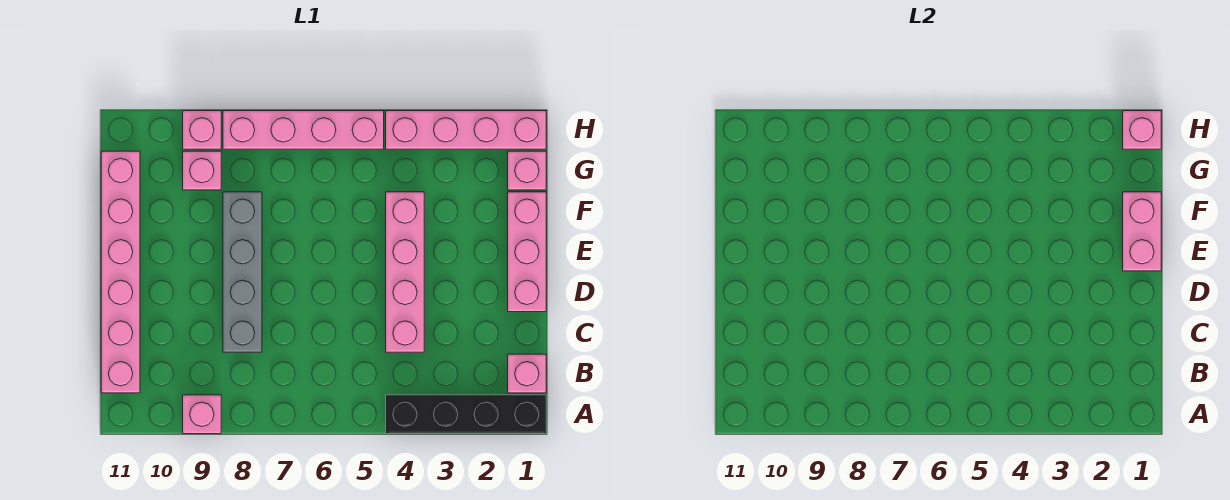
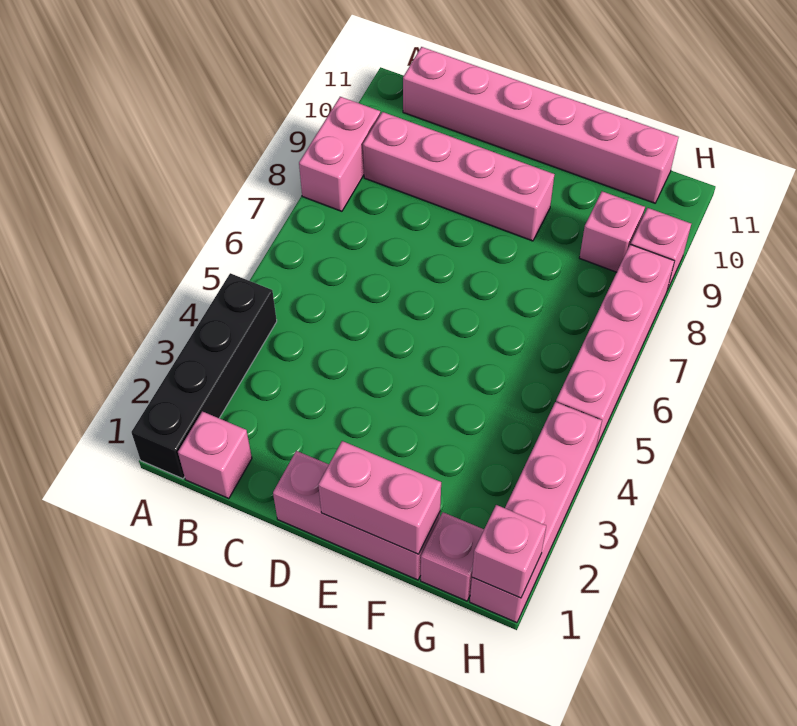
pink 1x1 brick [183,395,221,434] -> pink 1x2 brick [299,97,380,211]
pink 1x4 brick [386,192,424,352] -> pink 1x4 brick moved to [363,112,554,241]
grey 1x4 brick [223,192,262,352] -> none

